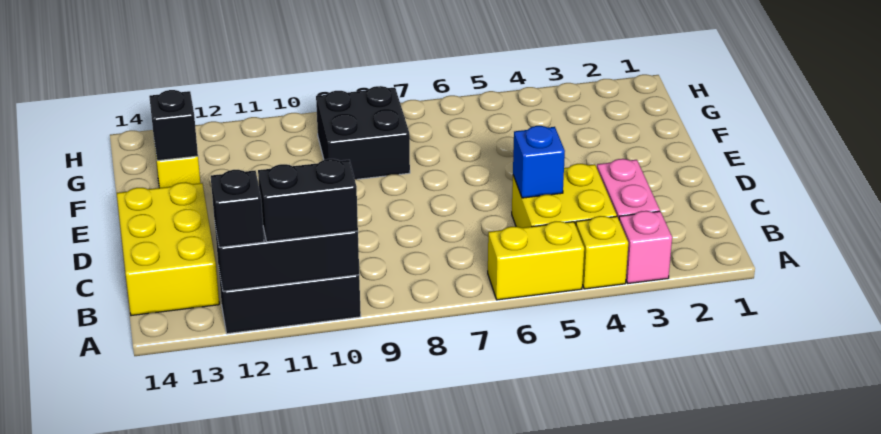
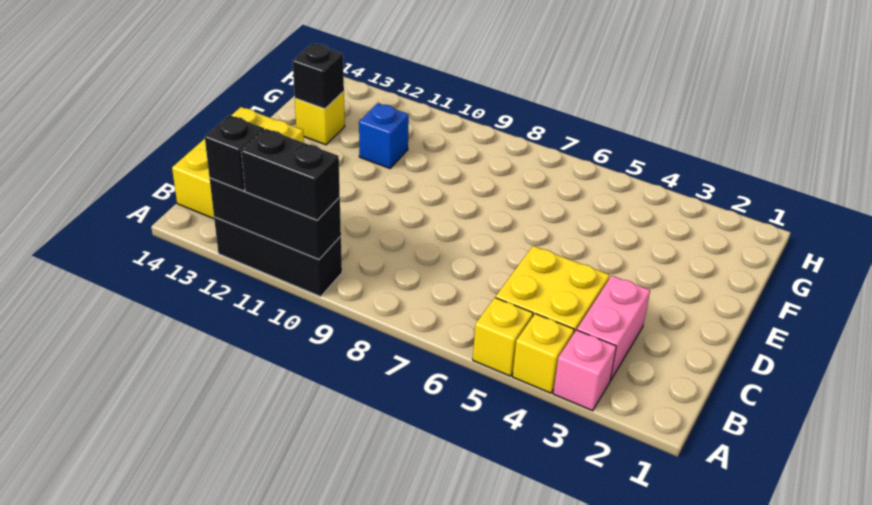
yellow 1x2 brick [488,221,584,300] -> yellow 1x1 brick [473,298,533,376]
blue 1x1 brick [513,126,565,198] -> blue 1x1 brick moved to [359,103,409,168]
black 2x2 brick [316,86,410,179] -> none

